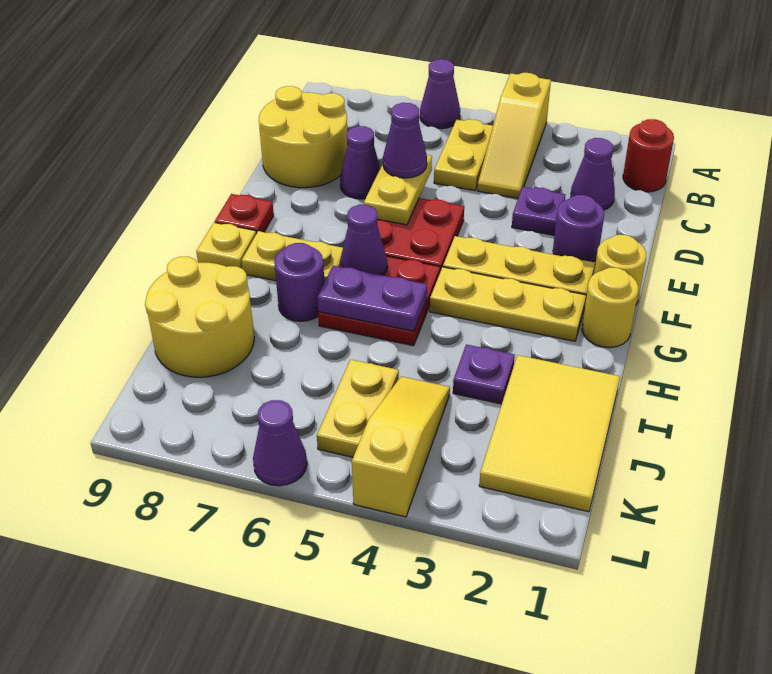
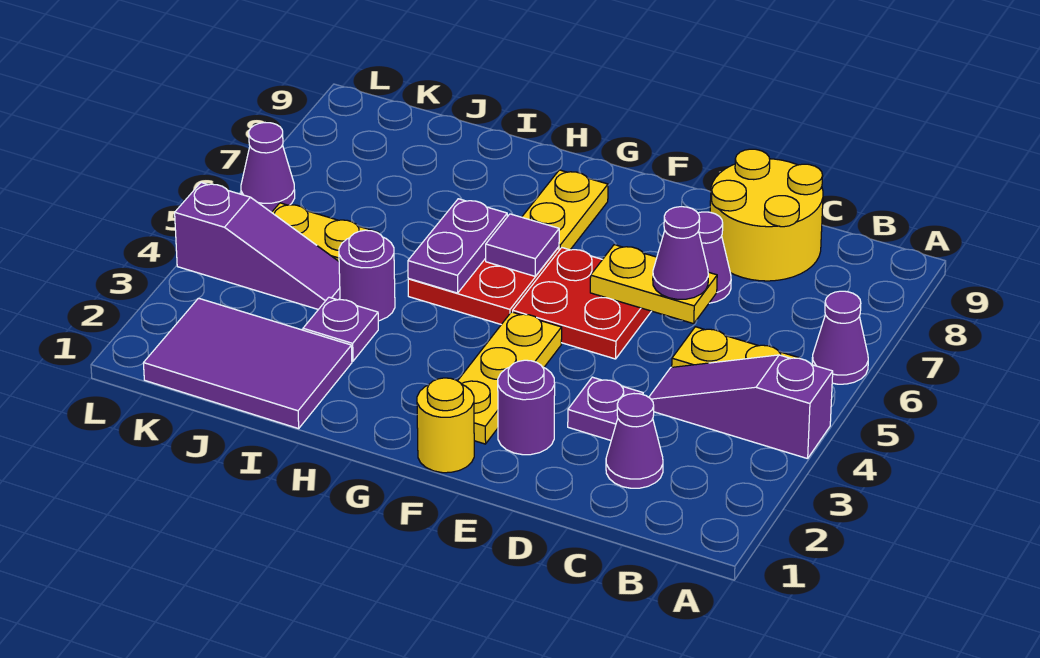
yellow 1x3 slope [478,73,551,198] -> purple 1x3 slope [649,355,833,459]
red 1x1 round brick [623,119,674,192] -> none
red 1x1 plate [215,194,274,234] -> none
yellow 1x1 round brick [582,268,638,348] -> none
yellow 1x3 plate [430,267,586,341] -> none
purple 1x1 cone [340,205,387,276] -> purple 1x1 tile [486,214,559,276]
yellow 1x1 plate [196,223,256,269] -> none
purple 1x1 round brick [274,243,324,321] -> purple 1x1 round brick moved to [339,230,395,321]
yellow 2x3 tile [479,355,620,512] -> purple 2x3 tile [143,298,352,429]
yellow 2x2 round brick [145,257,254,377] -> none
yellow 1x3 slope [352,376,450,517] -> purple 1x3 slope [175,183,340,310]

